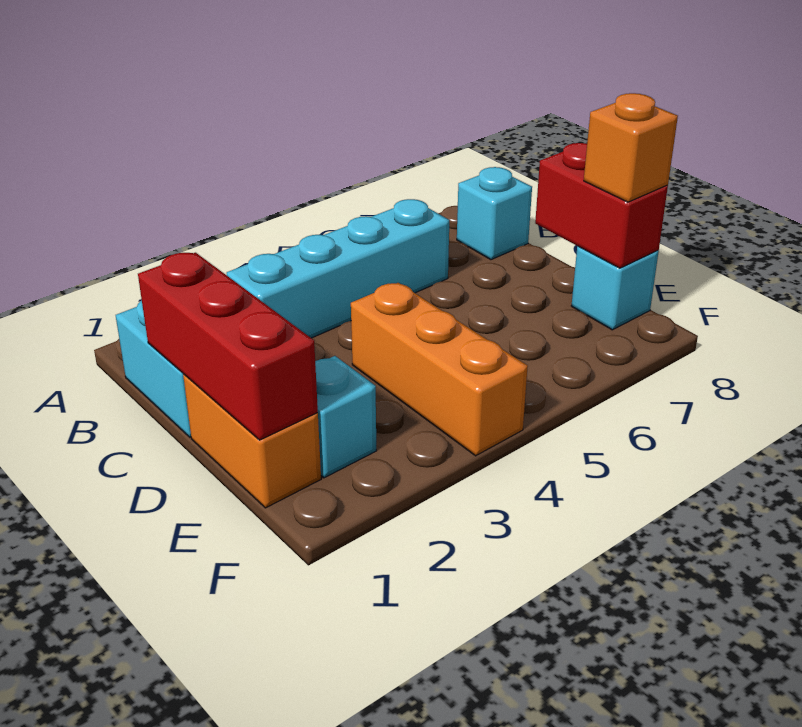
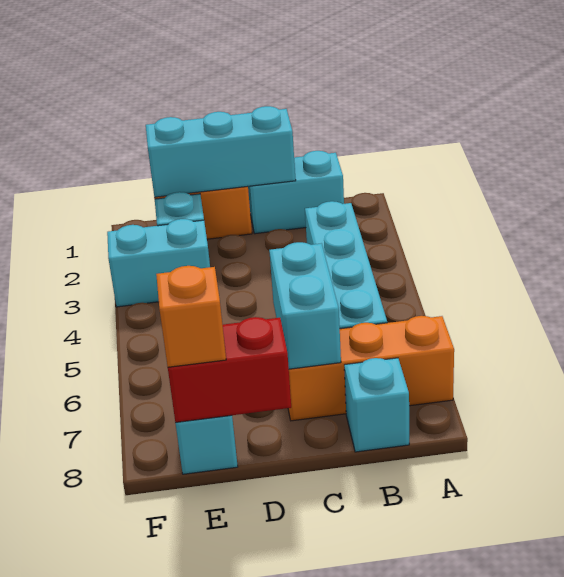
red 1x3 brick [138,253,318,440] -> cyan 1x3 brick [146,106,296,197]
none -> cyan 1x2 brick [269,242,341,369]
orange 1x3 brick [351,283,528,456] -> orange 1x3 brick moved to [288,316,454,421]
none -> cyan 1x2 brick [107,219,210,307]

